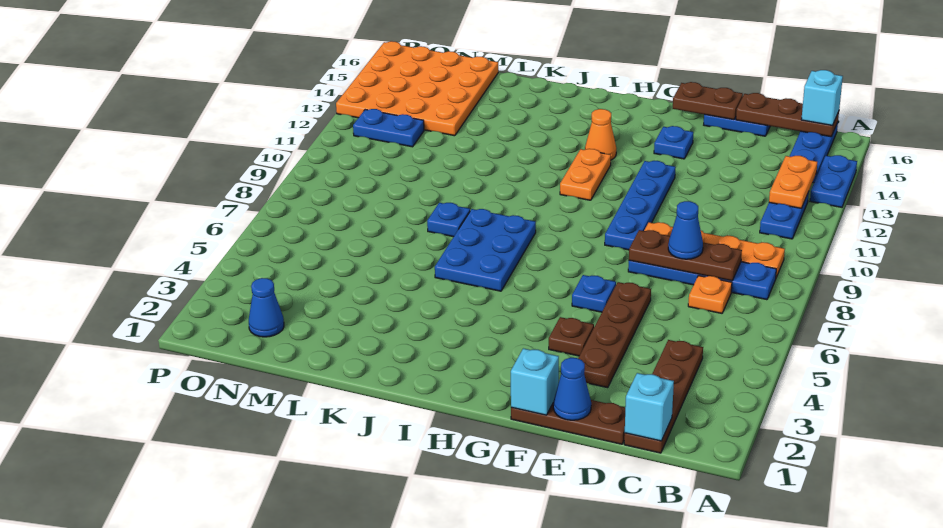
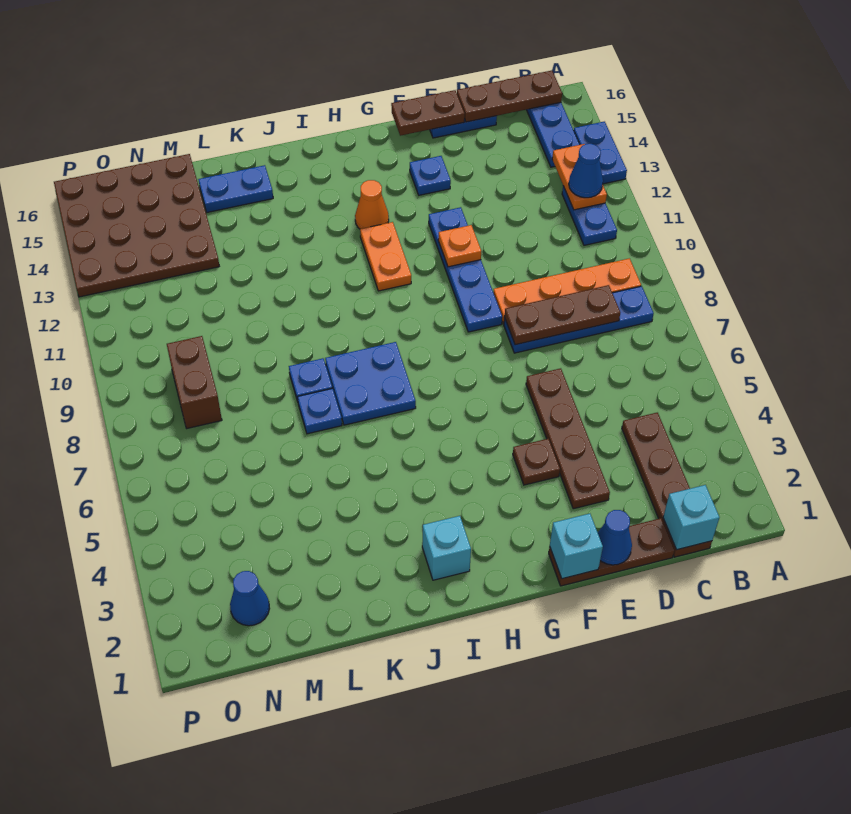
cyan 1x1 brick [801,70,843,126] -> cyan 1x1 brick moved to [422,516,471,580]
orange 1x1 plate [688,276,732,313] -> orange 1x1 plate moved to [438,225,481,267]
blue 1x1 cone [668,201,703,259] -> blue 1x1 cone moved to [569,144,603,198]
blue 1x1 plate [572,275,616,312] -> blue 1x1 plate moved to [298,388,342,434]
blue 2x3 plate [435,209,536,291] -> blue 2x2 plate [325,342,416,425]
orange 4x4 plate [336,41,498,136] -> brown 4x4 plate [54,154,219,297]
none -> brown 1x2 brick [167,336,222,428]
blue 1x2 plate [353,109,424,147] -> blue 1x2 plate moved to [198,165,273,212]

